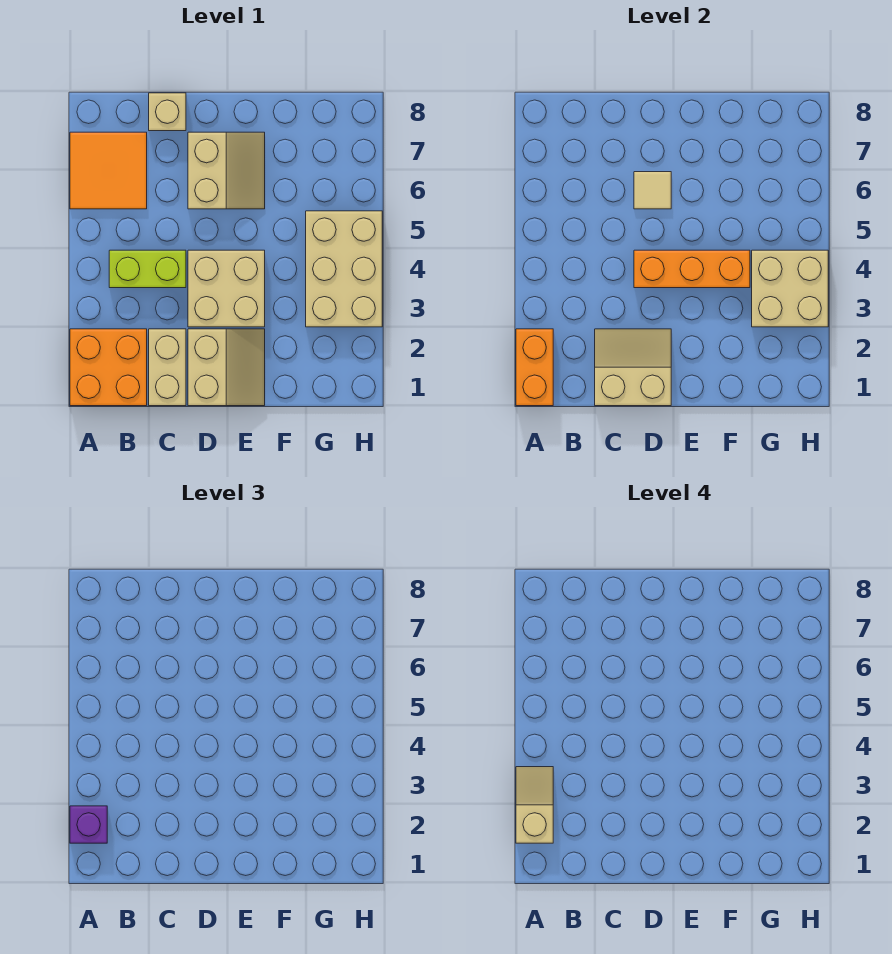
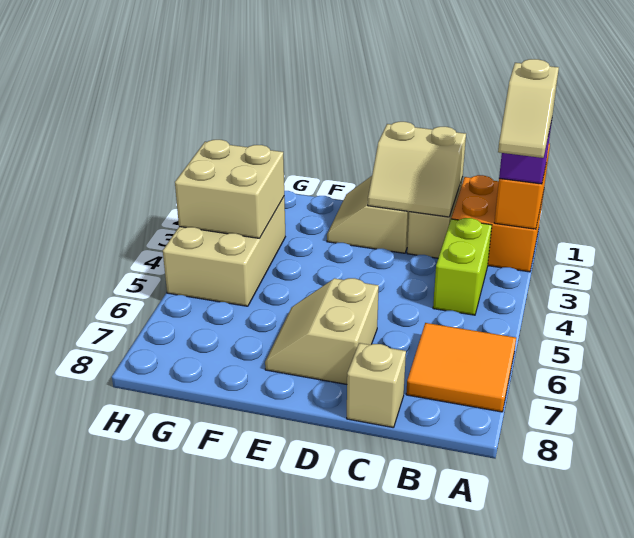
lime 1x2 brick [109,250,186,288] -> lime 1x2 brick turned to [433,218,492,315]
tan 2x2 brick [188,250,265,327] -> none
orange 1x3 brick [634,250,750,288] -> none
tan 1x1 tile [634,172,671,209] -> none

